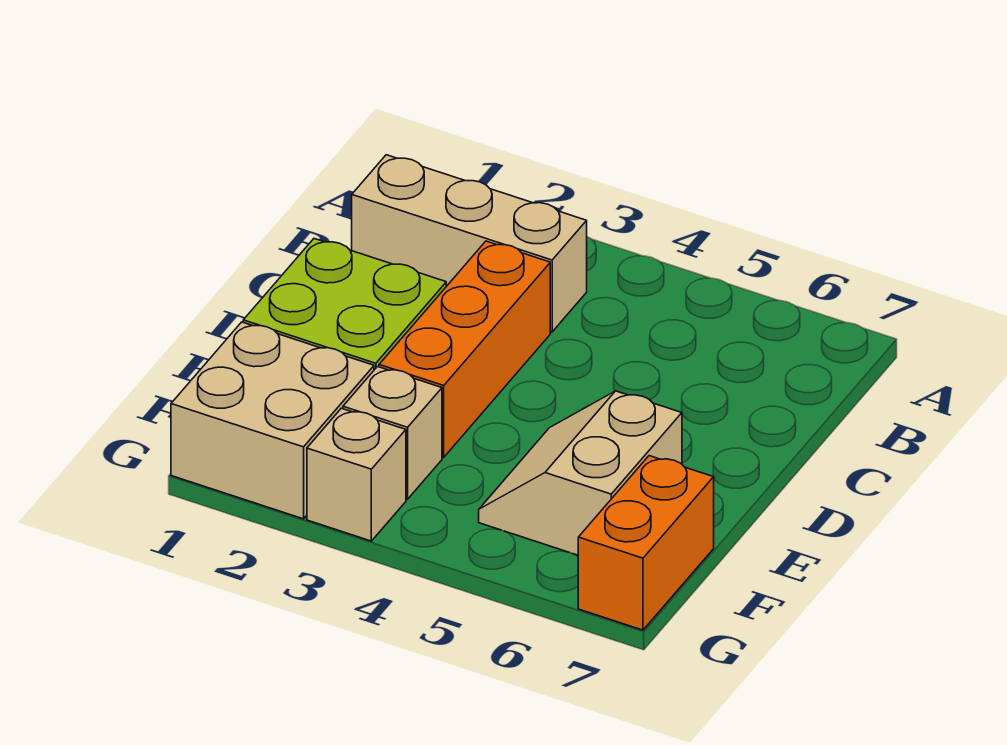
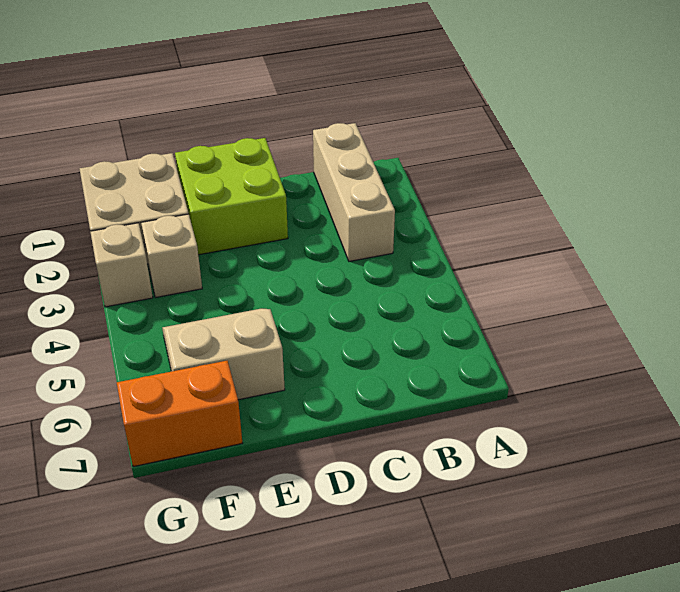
orange 1x3 brick [379,241,550,457] -> none

